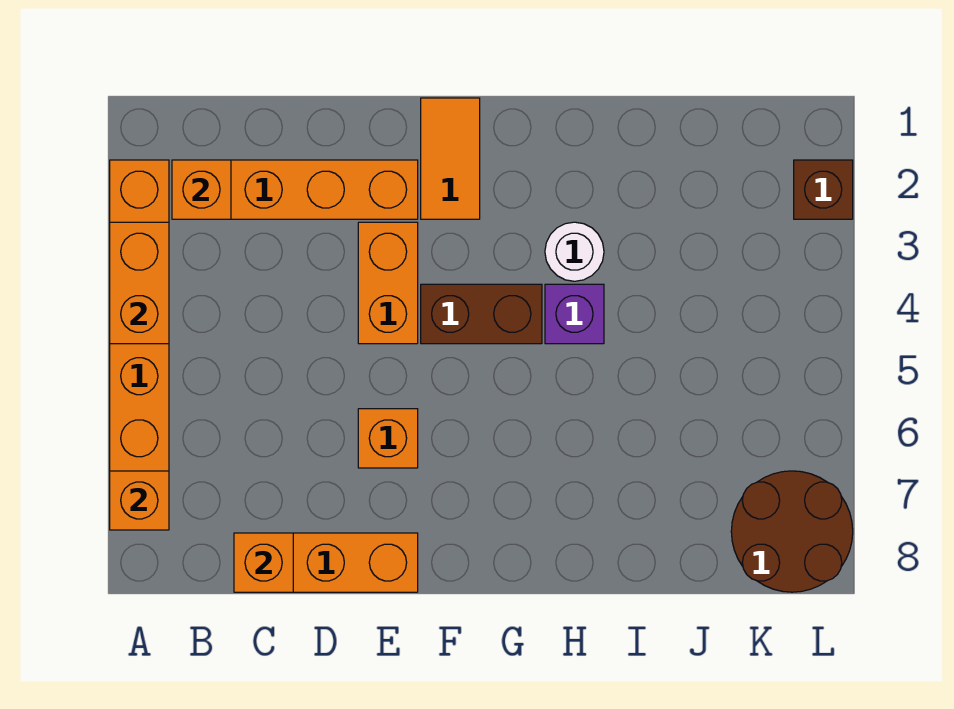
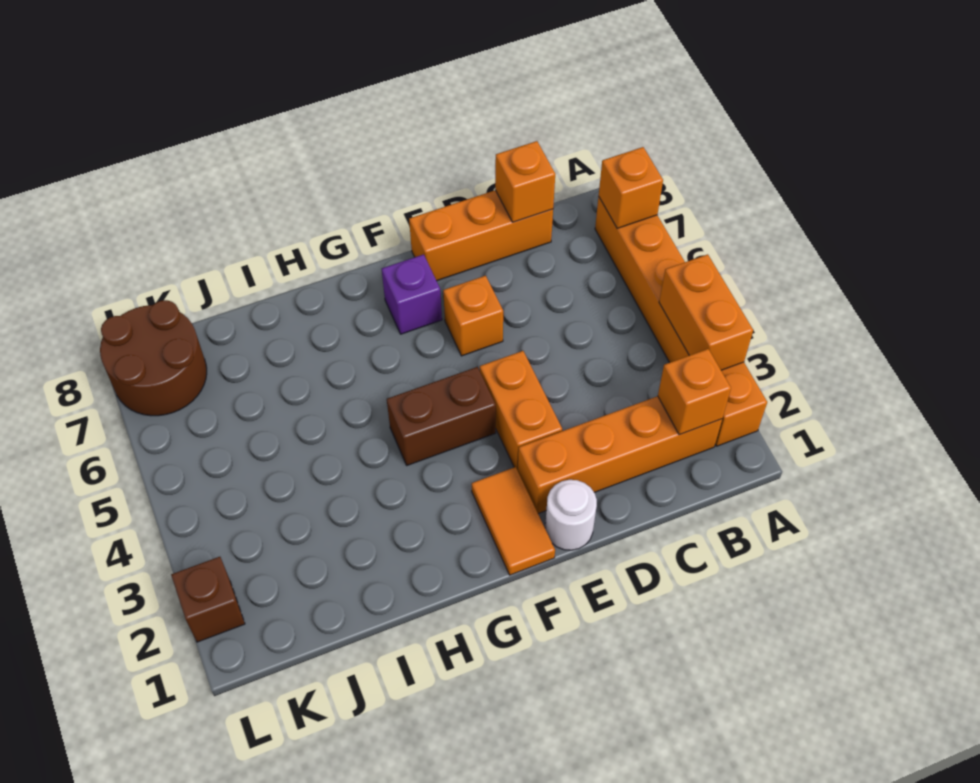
white 1x1 round brick [545,222,604,281] -> white 1x1 round brick moved to [545,480,597,550]
purple 1x1 brick [545,284,604,344] -> purple 1x1 brick moved to [382,254,442,334]

